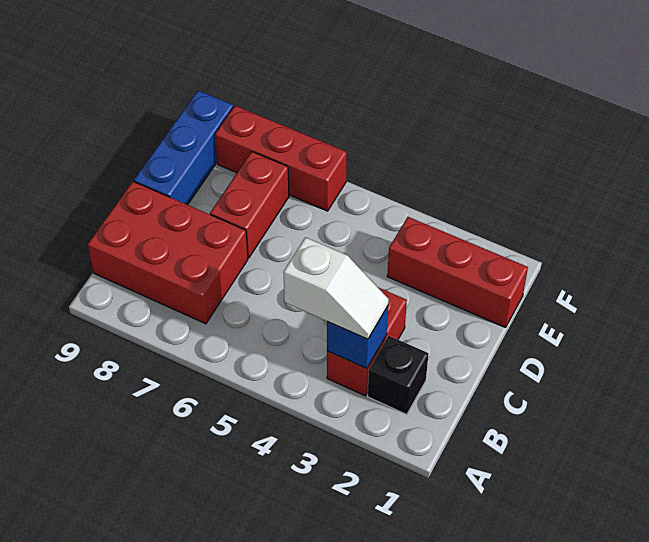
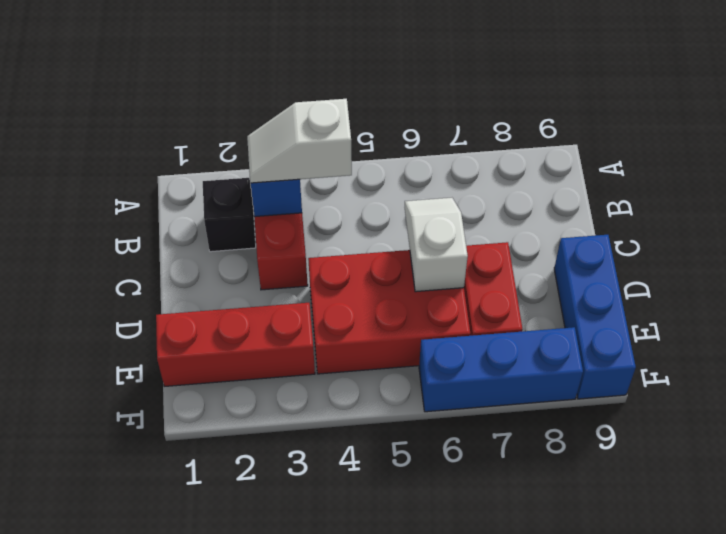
red 2x3 brick [88,182,248,324] -> red 2x3 brick moved to [308,250,470,374]
none -> white 1x2 slope [405,198,468,292]
red 1x3 brick [215,106,347,211] -> blue 1x3 brick [419,327,583,412]

